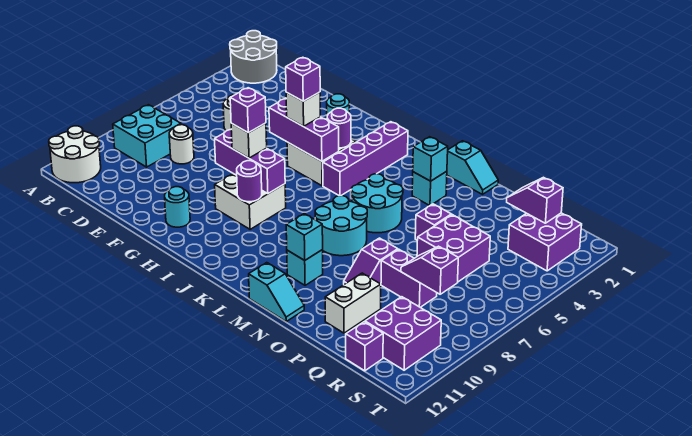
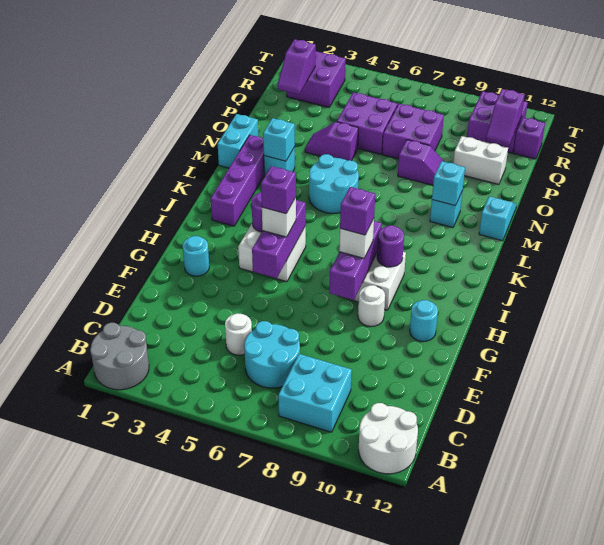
white 1x1 round brick [169,125,194,164] -> white 1x1 round brick moved to [358,285,385,327]
purple 1x4 brick [323,122,408,196] -> purple 1x4 brick turned to [211,135,264,226]
cyan 2x2 round brick [315,196,367,256] -> cyan 2x2 round brick moved to [244,321,300,388]
cyan 1x2 slope [447,141,498,194] -> cyan 1x2 brick [218,114,258,168]
purple 1x2 brick [381,249,437,307] -> purple 2x2 brick [382,104,444,159]
purple 1x2 slope [401,246,458,294] -> purple 1x2 slope moved to [486,89,525,147]

